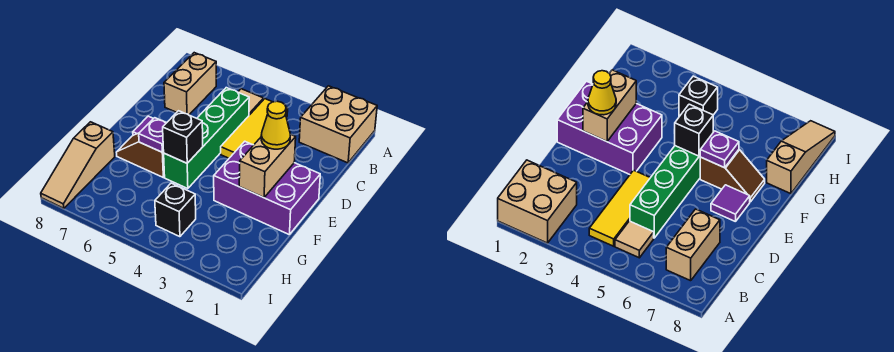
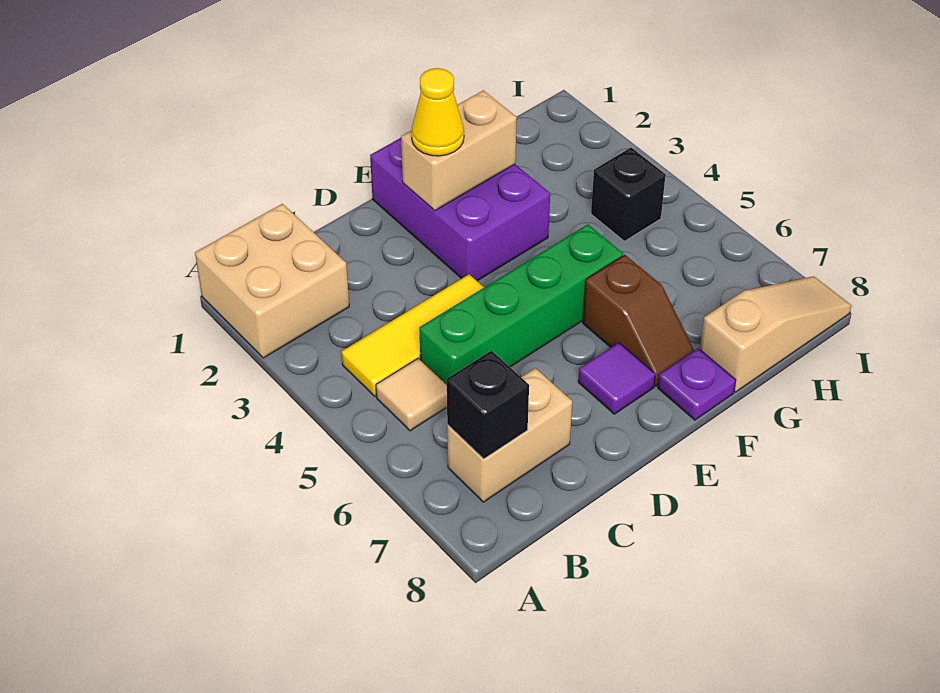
black 1x1 brick [163,111,203,163] -> black 1x1 brick moved to [447,351,529,459]
purple 1x1 plate [139,118,166,152] -> purple 1x1 plate moved to [658,348,736,420]

